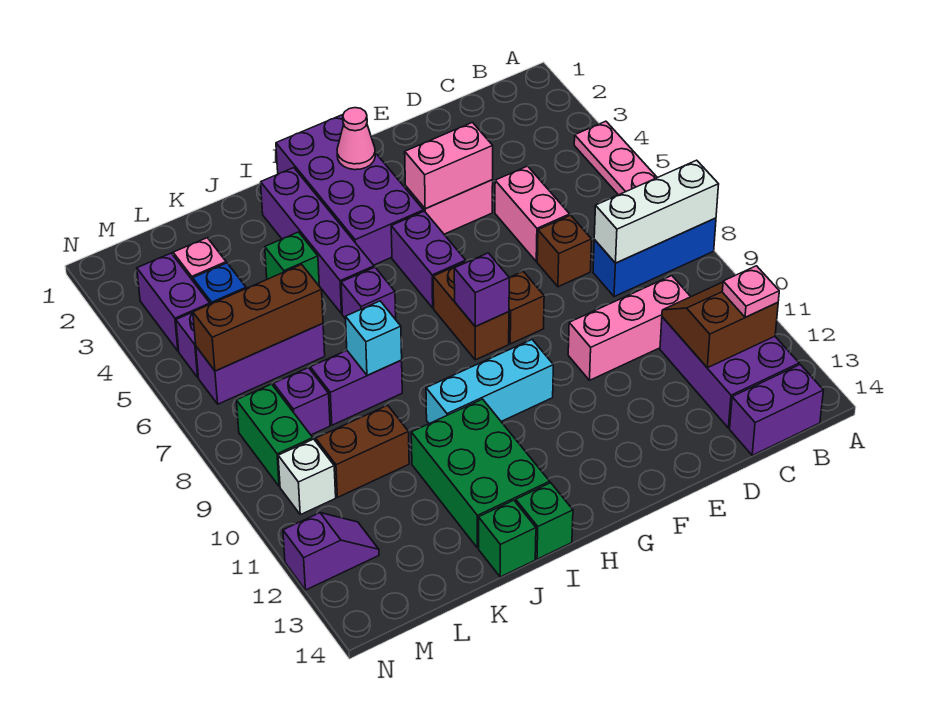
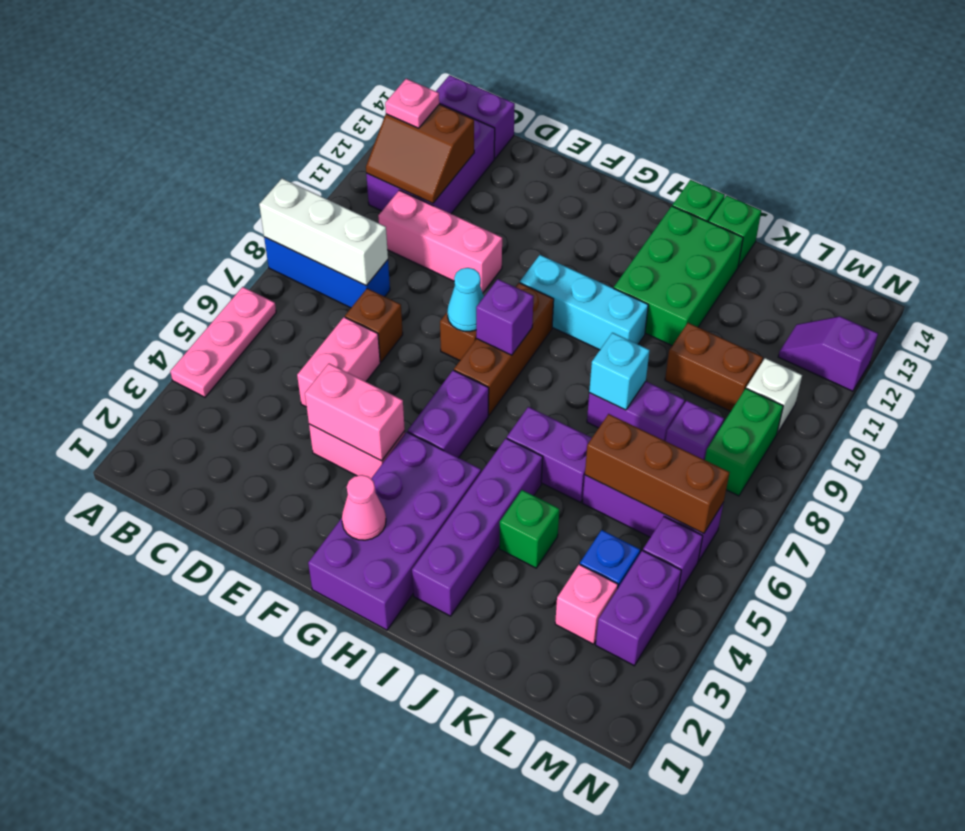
none -> cyan 1x1 cone [447,268,484,331]
brown 1x2 brick [433,261,509,360] -> brown 1x3 brick [454,283,554,415]
purple 1x1 brick [341,267,396,319] -> purple 1x2 brick [507,407,592,502]

